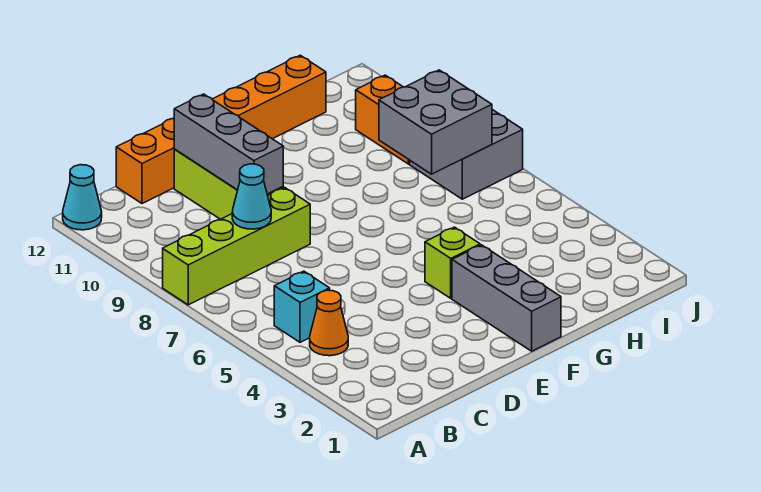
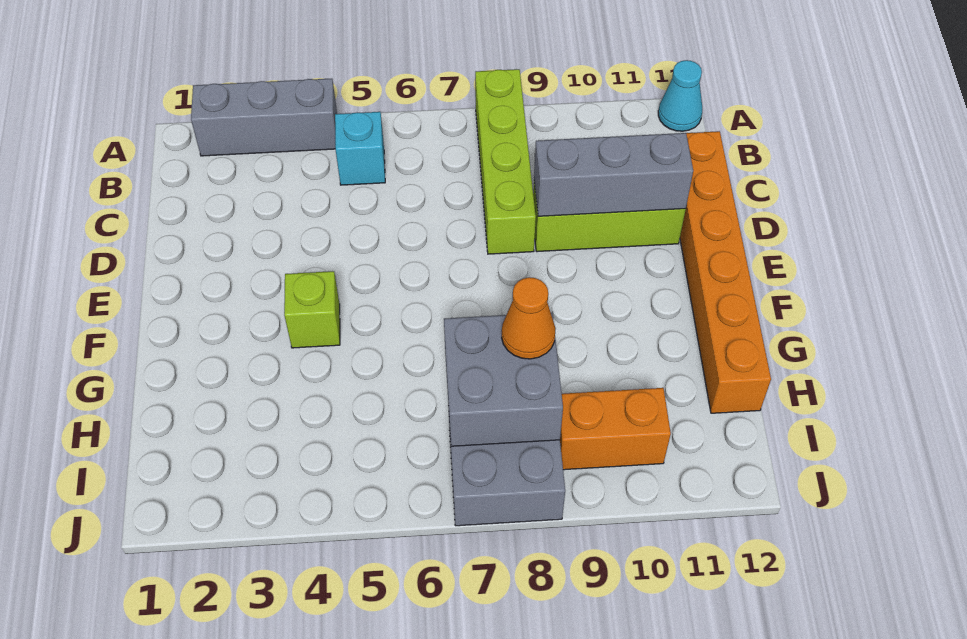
orange 1x1 cone [310,290,348,356] -> orange 1x1 cone moved to [502,277,556,359]
cyan 1x1 cone [232,164,271,229] -> none
grey 1x3 brick [452,245,561,351] -> grey 1x3 brick moved to [191,79,337,156]

